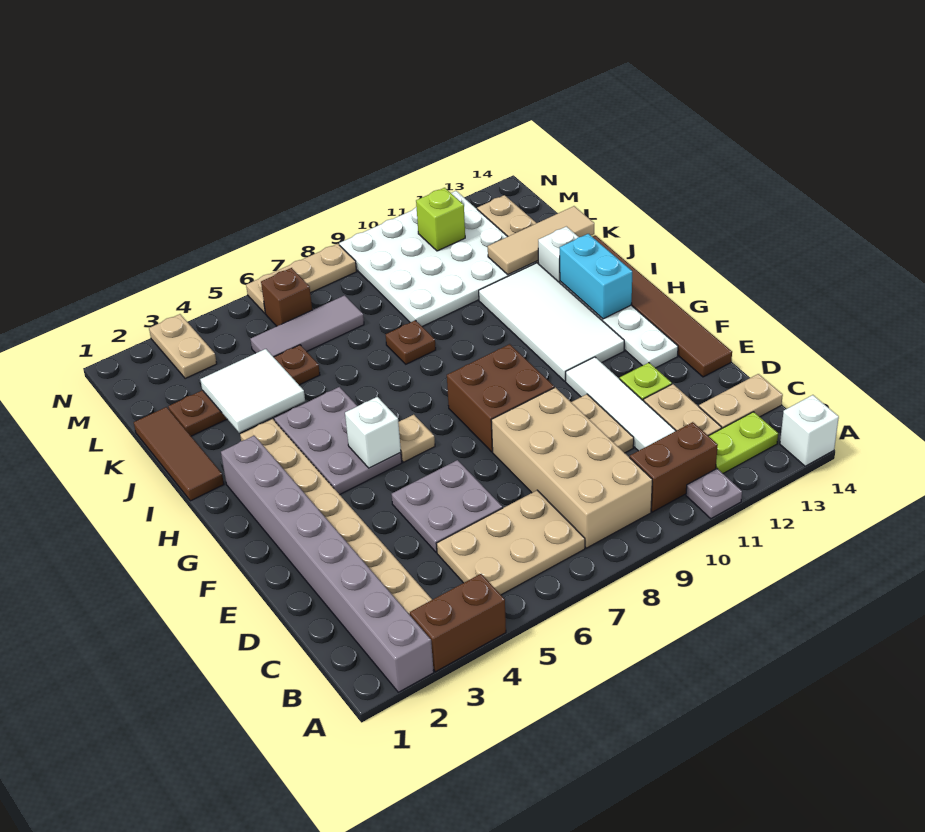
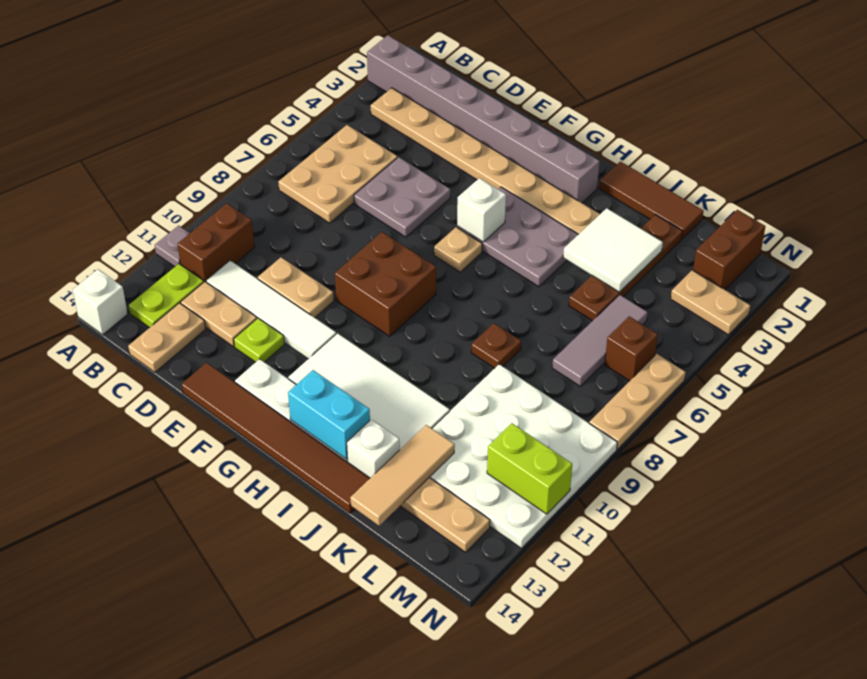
brown 1x2 brick [410,574,506,672] -> brown 1x2 brick moved to [693,210,766,290]
tan 2x4 brick [491,387,652,548] -> none
lime 1x1 brick [416,188,465,251] -> lime 1x2 brick [487,423,572,514]

